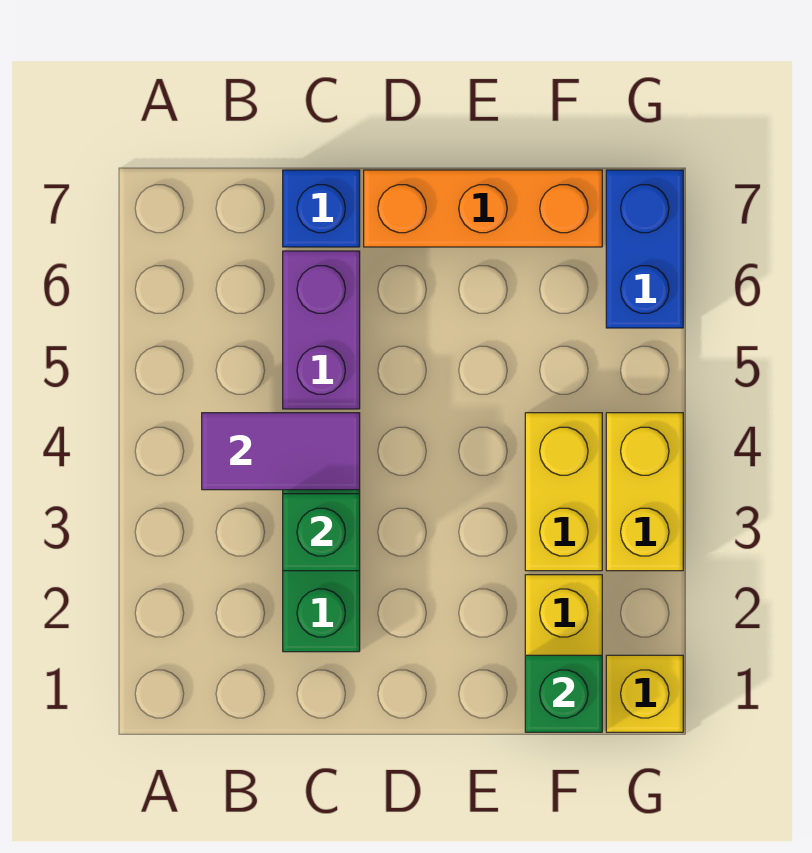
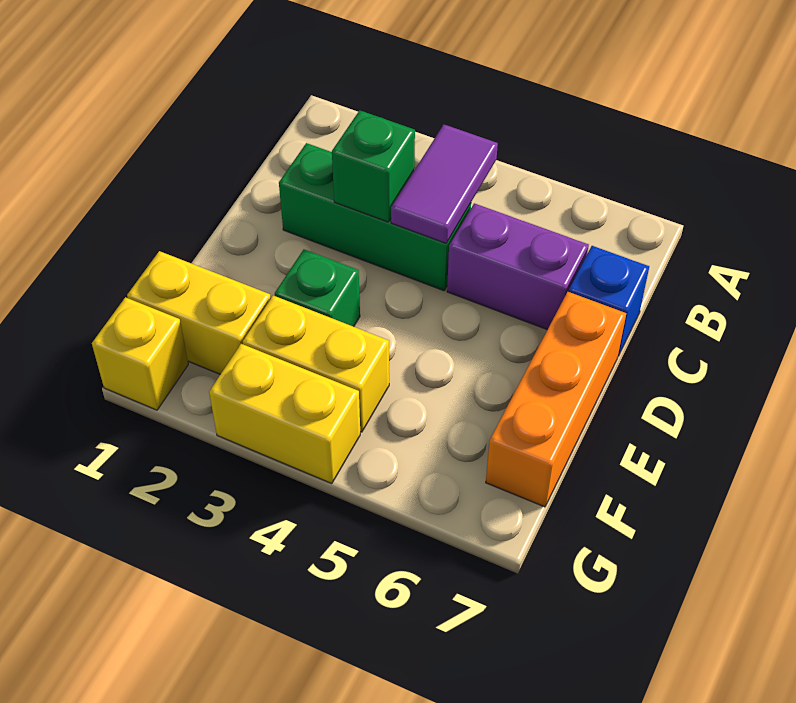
green 1x1 brick [525,655,602,732] -> green 1x1 brick moved to [275,250,360,327]
blue 1x2 brick [606,170,683,328] -> none

